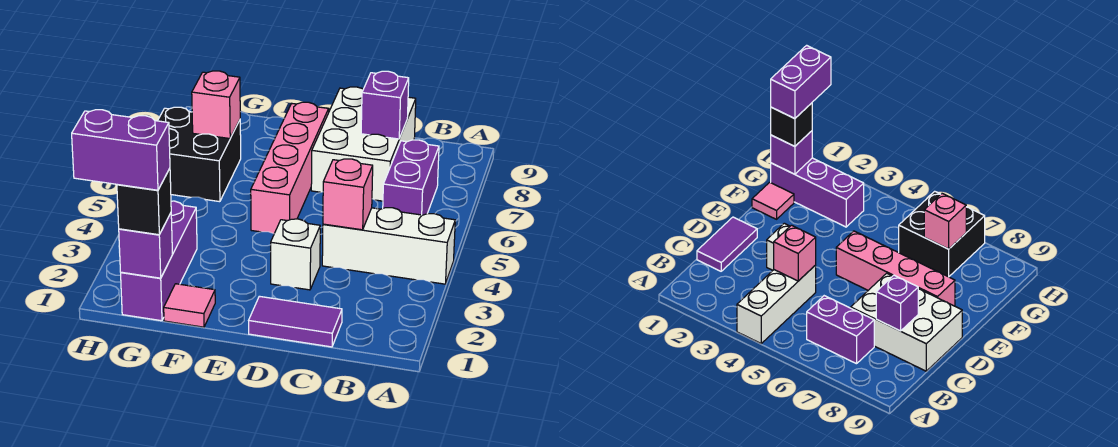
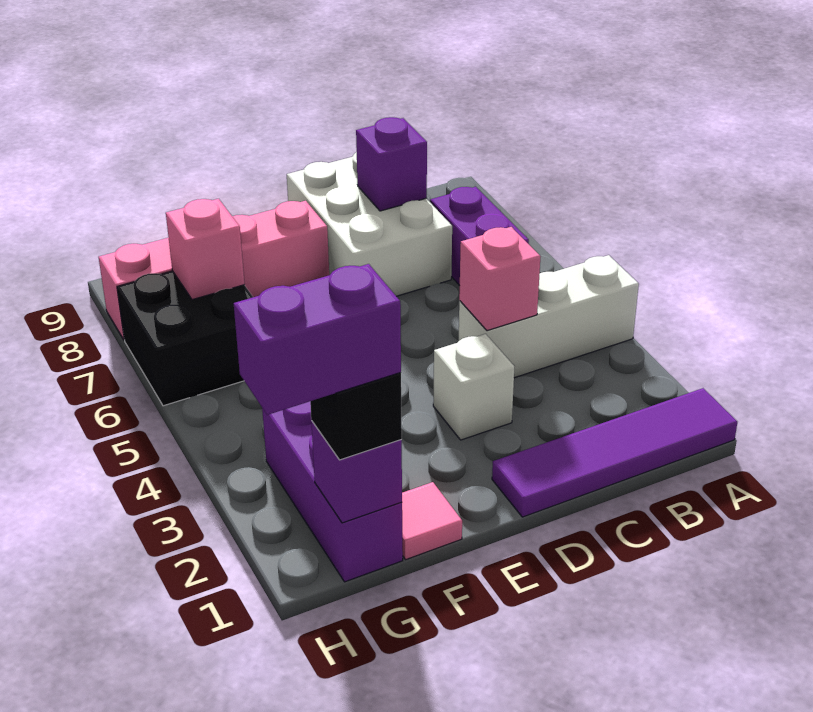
purple 1x2 tile [249,296,342,347] -> purple 1x4 tile [492,388,737,517]
pink 1x4 brick [251,102,329,233] -> pink 1x4 brick turned to [99,201,329,339]

